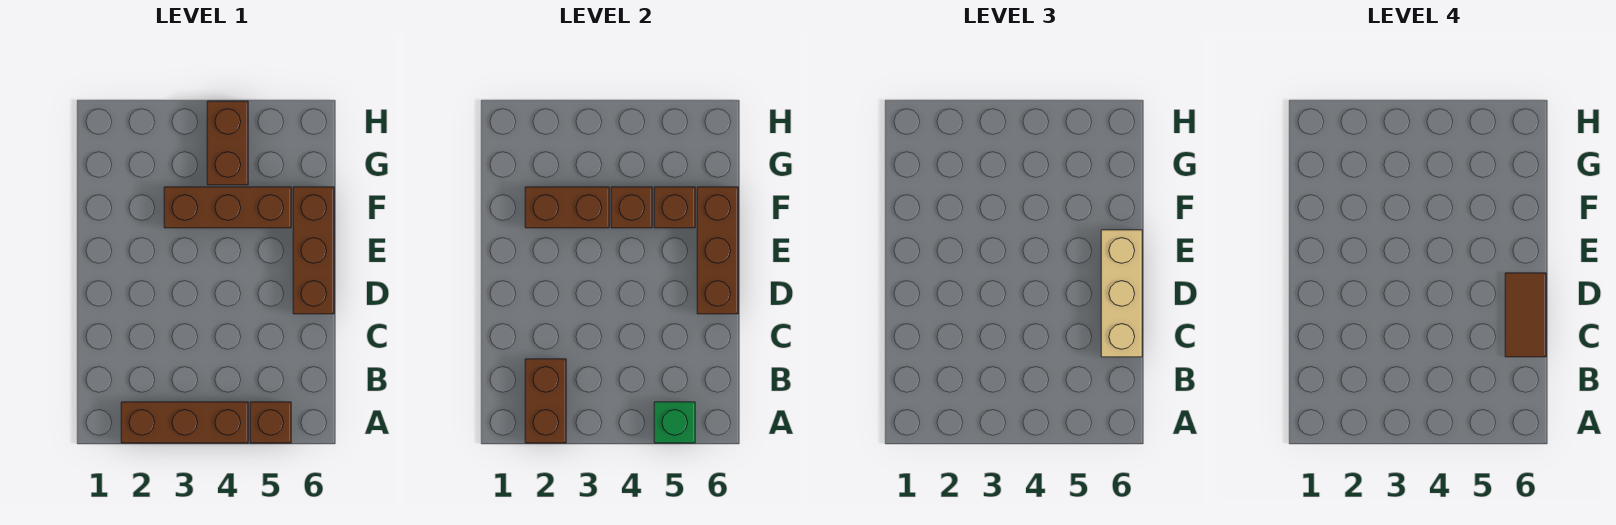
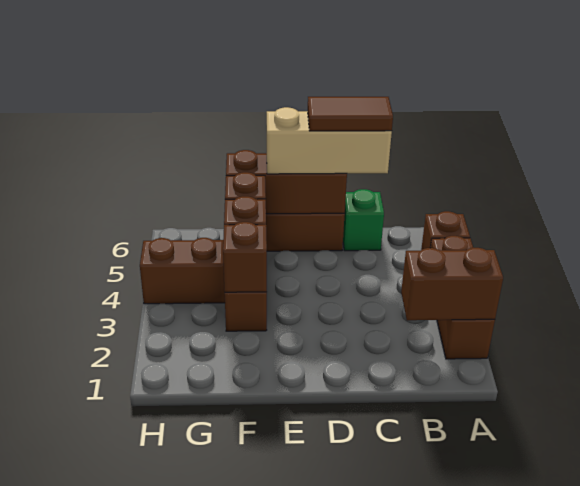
green 1x1 brick [654,402,695,443] -> green 1x1 brick moved to [343,189,384,251]
brown 1x2 brick [525,187,609,228] -> brown 1x1 brick [223,222,267,292]

